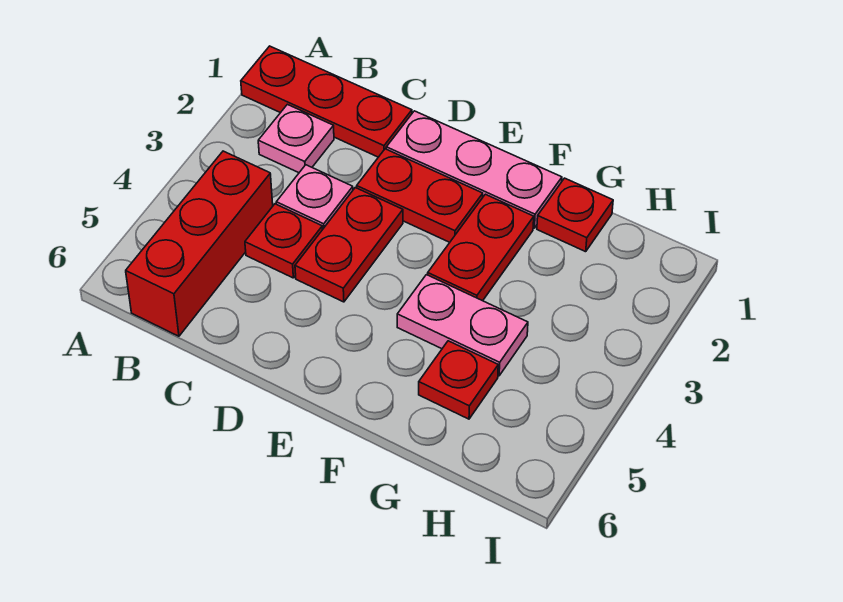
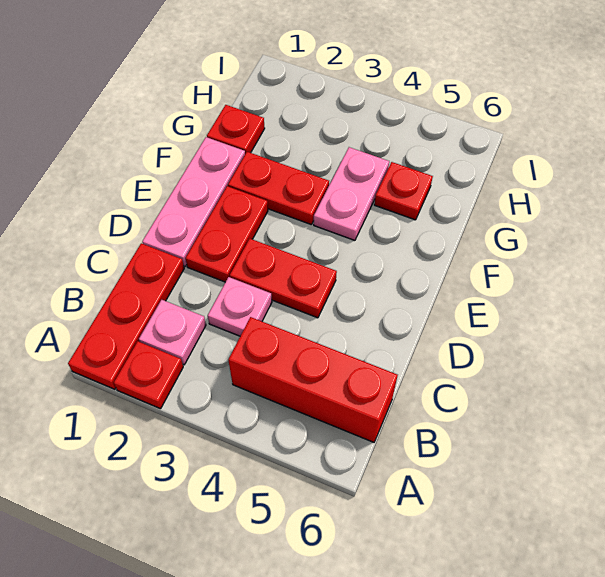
red 1x1 plate [245,204,322,278] -> red 1x1 plate moved to [114,341,183,409]

